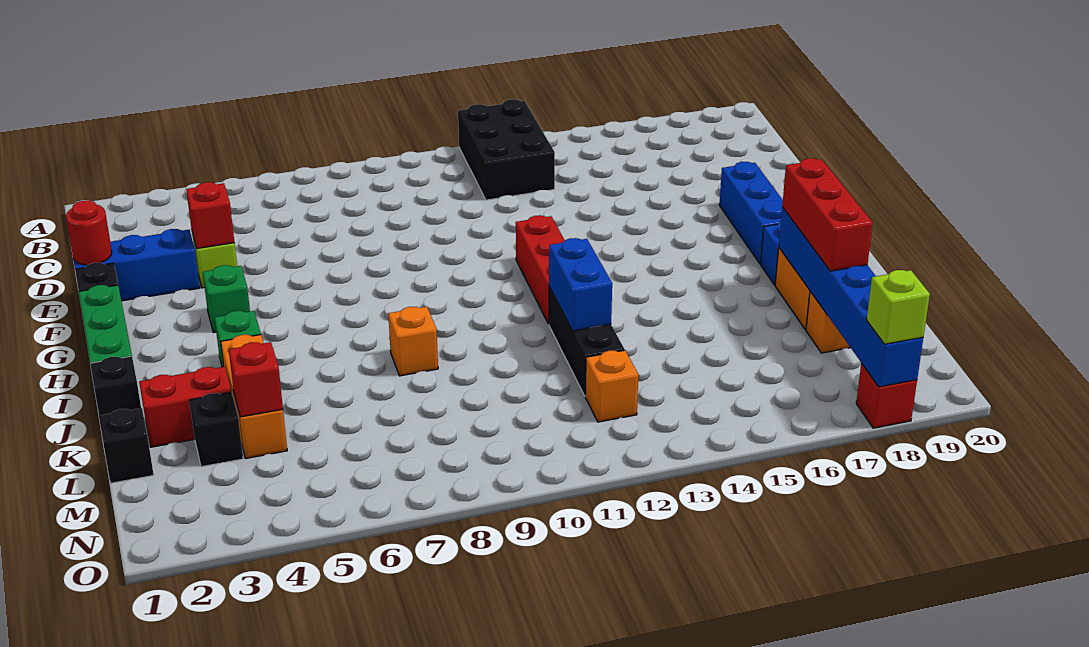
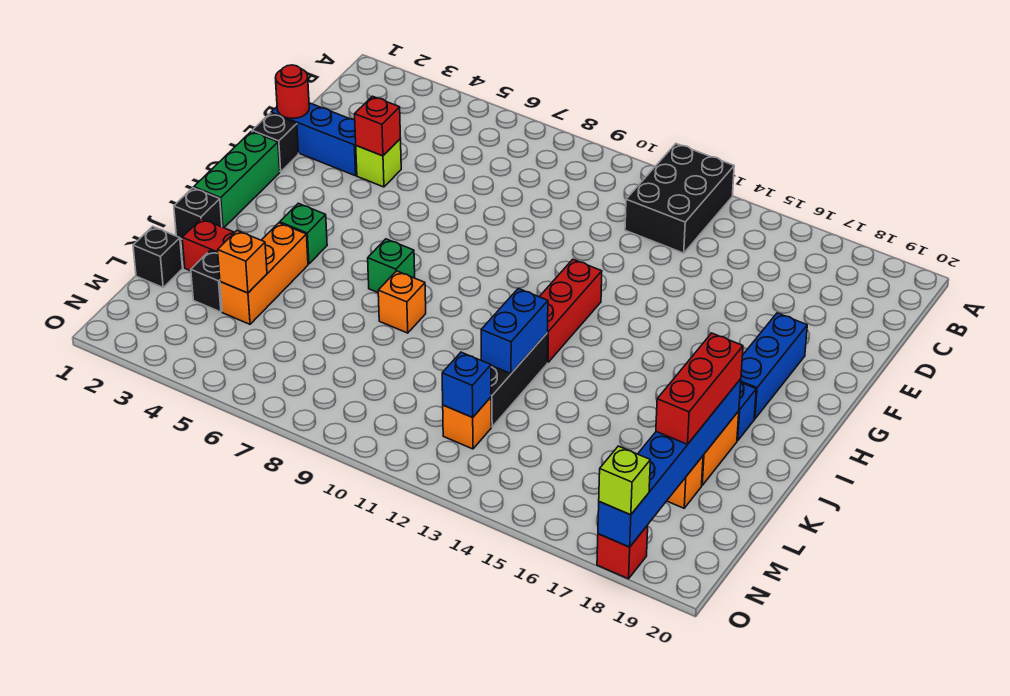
green 1x1 brick [203,265,250,333] -> green 1x1 brick moved to [368,239,415,292]
red 1x1 brick [229,342,283,417] -> orange 1x1 brick [218,231,267,293]
none -> blue 1x1 brick [442,352,491,417]

